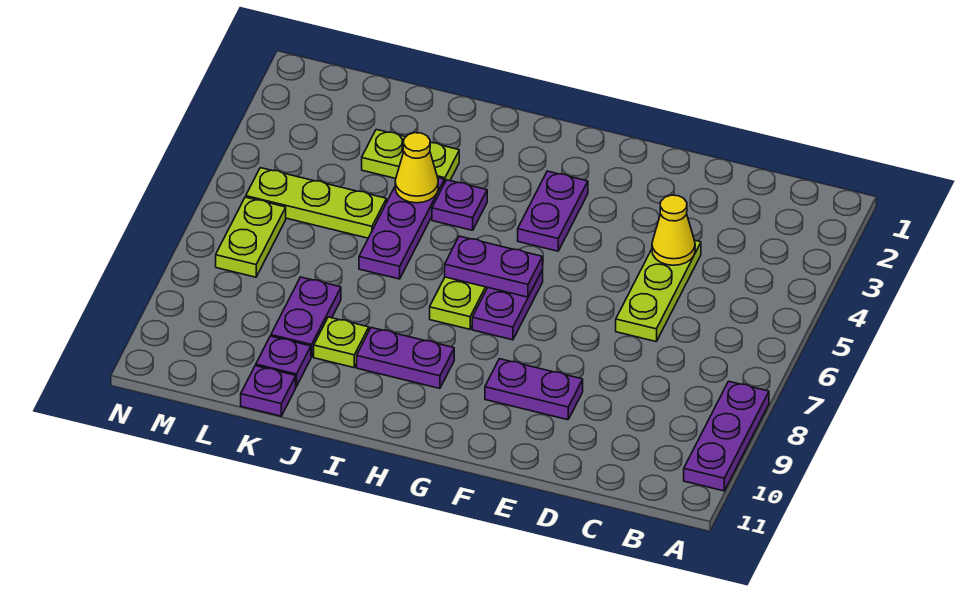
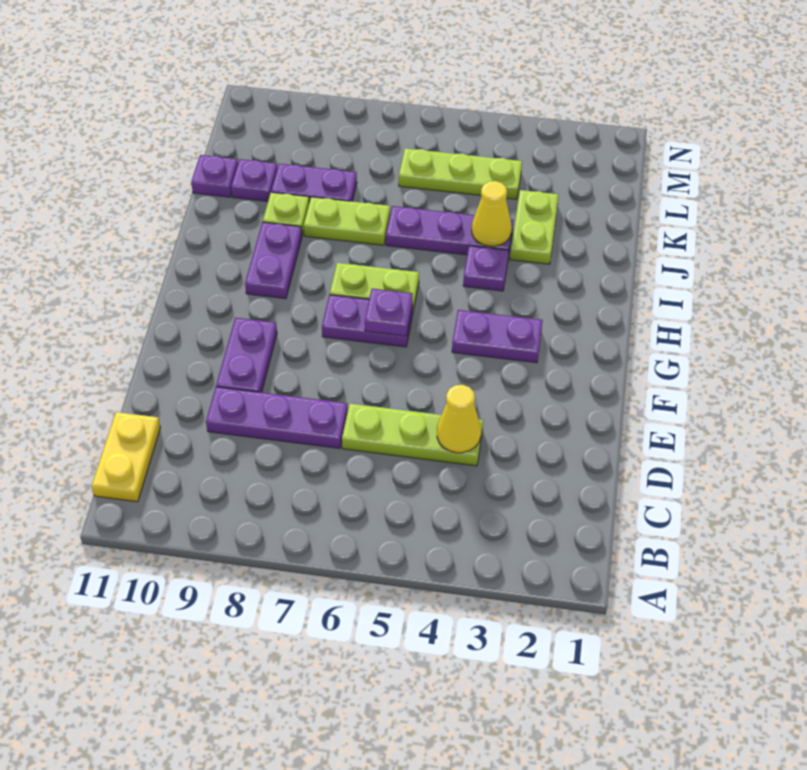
purple 1x3 plate [684,381,769,491] -> purple 1x3 plate moved to [206,387,348,448]
none -> yellow 1x2 plate [92,412,160,502]
purple 1x2 plate [445,236,543,297] -> purple 1x1 plate [365,288,413,336]
lime 1x3 plate [246,168,386,238] -> lime 1x3 plate turned to [399,148,522,199]
lime 1x2 plate [216,197,286,277] -> lime 1x2 plate moved to [304,197,390,245]

